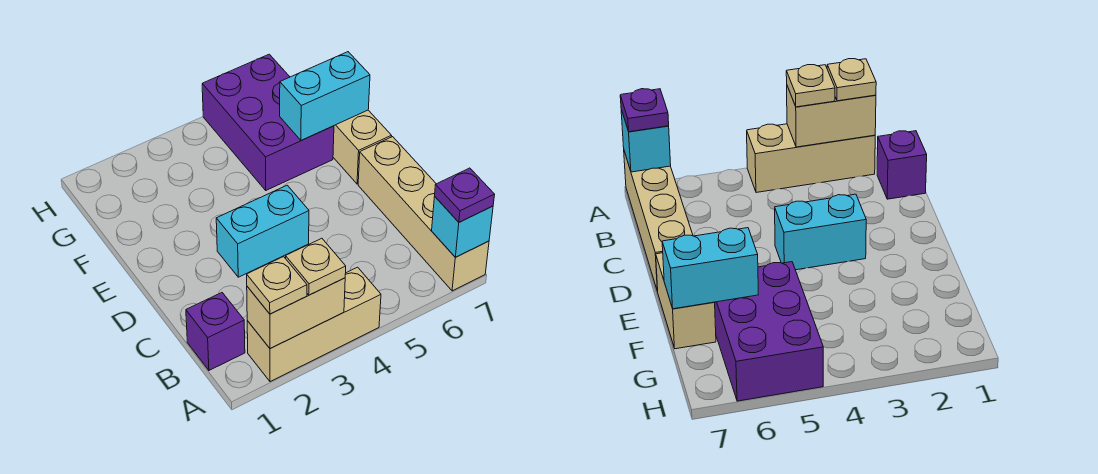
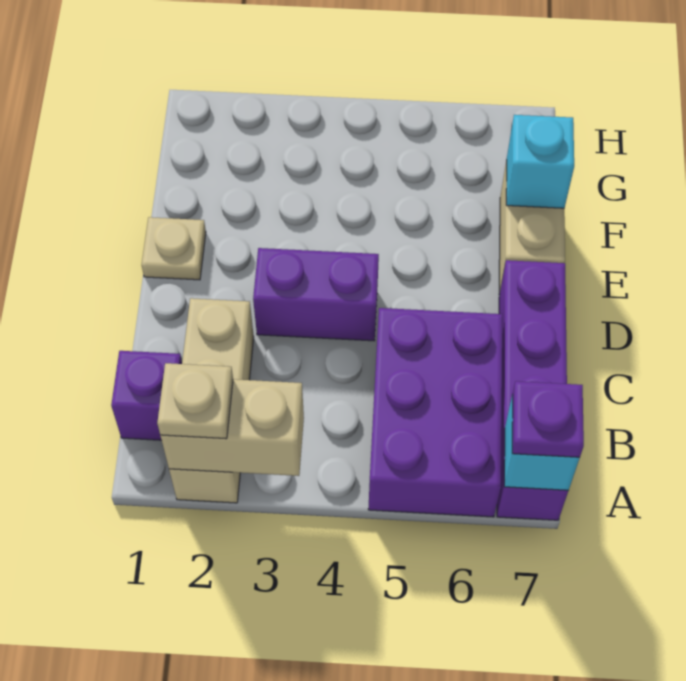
tan 1x3 brick [247,267,381,382] -> tan 1x3 brick turned to [169,298,254,503]
tan 1x1 plate [286,238,346,295] -> tan 1x1 plate moved to [142,217,206,280]
tan 1x4 brick [358,137,489,291] -> purple 1x4 brick [497,260,568,520]
cyan 1x2 brick [216,185,309,277] -> purple 1x2 brick [253,248,379,341]
purple 2x3 brick [202,54,334,190] -> purple 2x3 brick moved to [368,308,502,517]
cyan 1x2 brick [280,52,370,140] -> cyan 1x1 brick [506,115,574,208]

